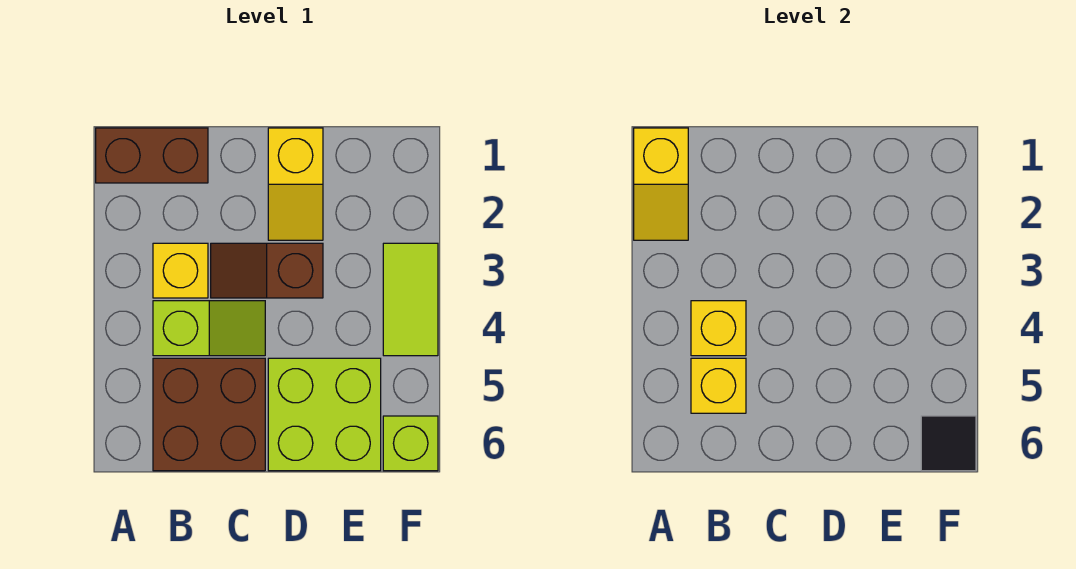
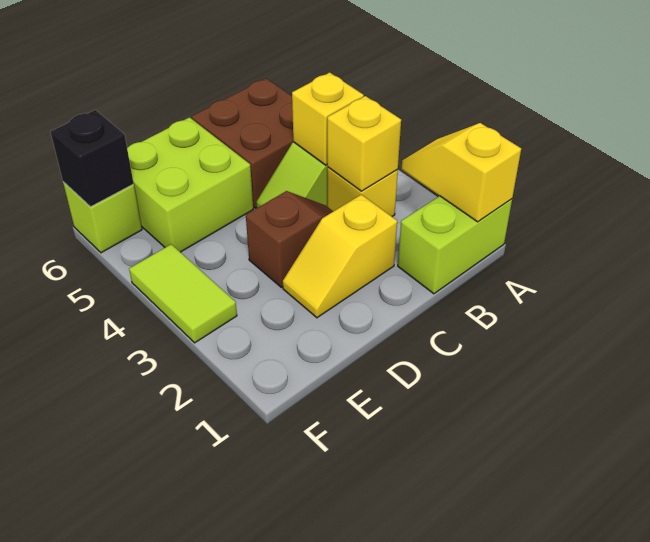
brown 1x2 brick [96,128,208,183] -> lime 1x2 brick [398,196,512,294]
yellow 1x1 brick [691,358,746,413] -> yellow 1x1 brick moved to [327,96,401,191]
yellow 1x2 slope [268,128,323,240] -> yellow 1x2 slope turned to [283,194,397,318]
black 1x1 tile [921,416,976,471] -> black 1x1 brick [51,110,134,207]

